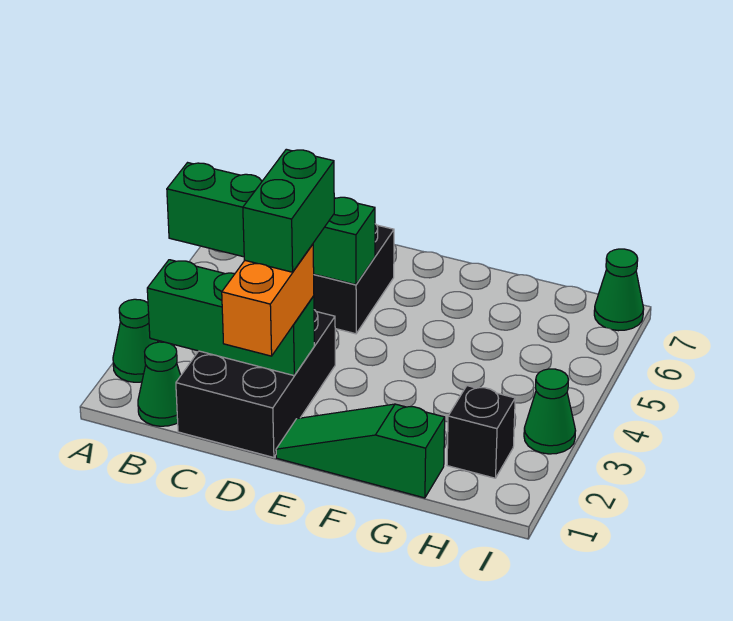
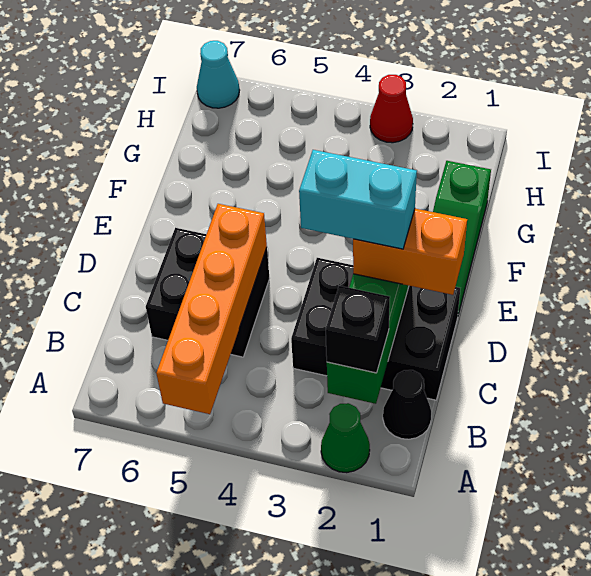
green 1x4 brick [167,163,375,285] -> orange 1x4 brick [156,204,267,414]
green 1x1 cone [138,342,181,426] -> black 1x1 cone [383,370,431,439]
green 1x2 brick [243,149,334,272] -> cyan 1x2 brick [299,150,417,249]
black 1x1 brick [447,386,515,478] -> black 1x1 brick moved to [326,286,390,373]
green 1x1 cone [524,369,576,454] -> red 1x1 cone [370,75,413,143]
green 1x1 cone [594,249,644,331] -> cyan 1x1 cone [197,41,240,108]

